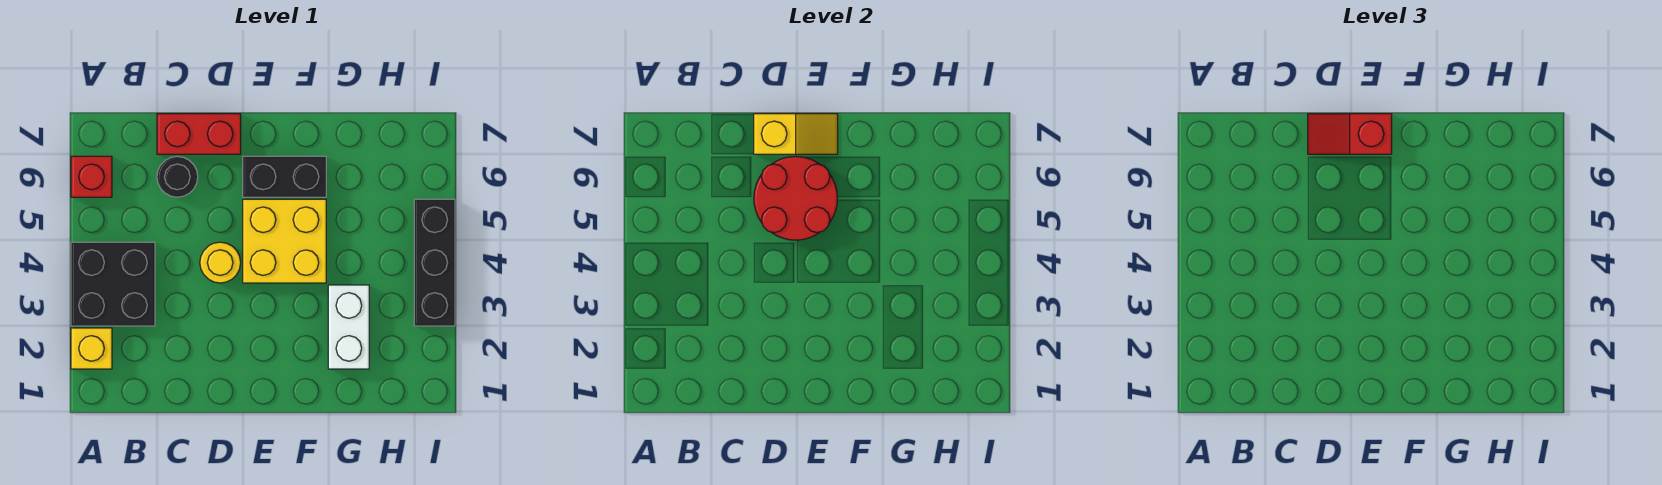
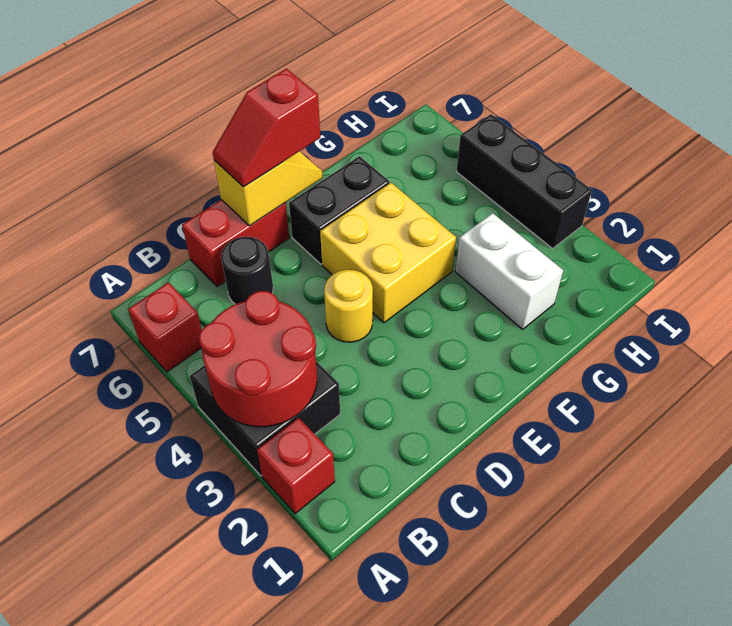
yellow 1x1 brick [71,328,112,369] -> red 1x1 brick [257,418,335,514]
red 2x2 round brick [754,156,838,240] -> red 2x2 round brick moved to [199,291,317,427]

